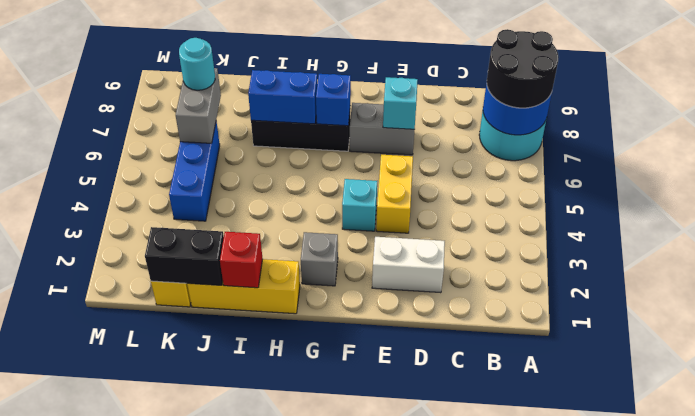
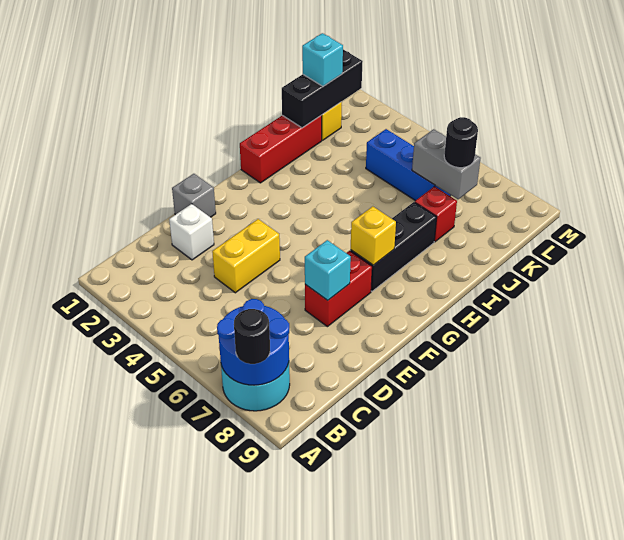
black 2x2 round brick [487,29,559,108] -> black 1x1 round brick [234,309,270,364]
white 1x2 brick [372,237,445,293] -> white 1x1 brick [169,204,214,260]
yellow 1x2 brick [376,155,413,233] -> yellow 1x2 brick turned to [212,219,280,293]
grey 1x2 brick [350,103,414,155] -> red 1x2 brick [305,251,372,327]
cyan 1x1 brick [342,179,377,231] -> cyan 1x1 brick moved to [302,33,343,86]
grey 1x1 brick [301,232,338,286] -> grey 1x1 brick moved to [172,174,216,217]
blue 1x1 brick [316,74,351,126] -> yellow 1x1 brick [351,206,396,265]
yellow 1x3 brick [187,259,300,314] -> red 1x3 brick [240,115,322,183]
blue 1x2 brick [248,70,317,124] -> none
red 1x1 brick [220,232,263,288] -> red 1x1 brick moved to [415,187,457,242]
black 1x2 brick [145,227,224,285] -> black 1x3 brick [282,50,363,128]
cyan 1x1 round brick [179,38,215,90] -> black 1x1 round brick [444,117,478,168]

